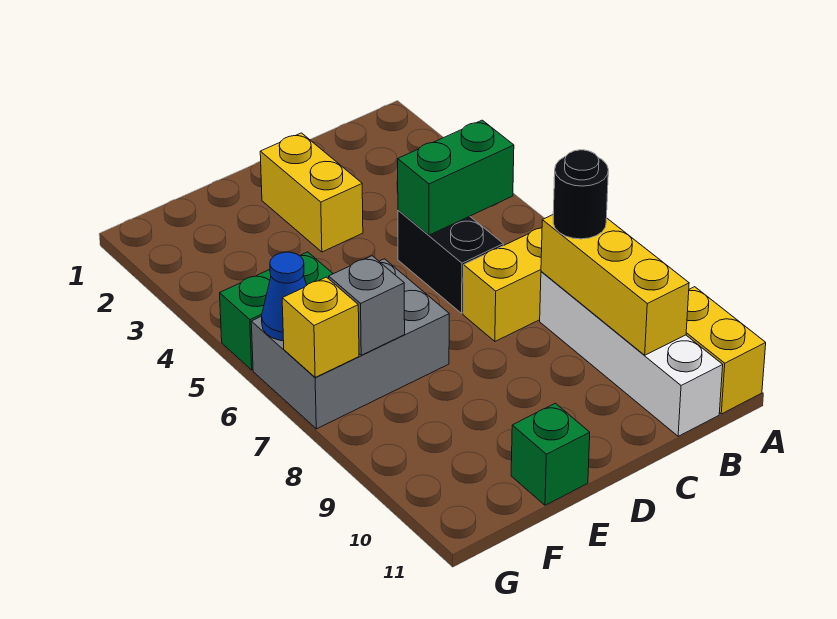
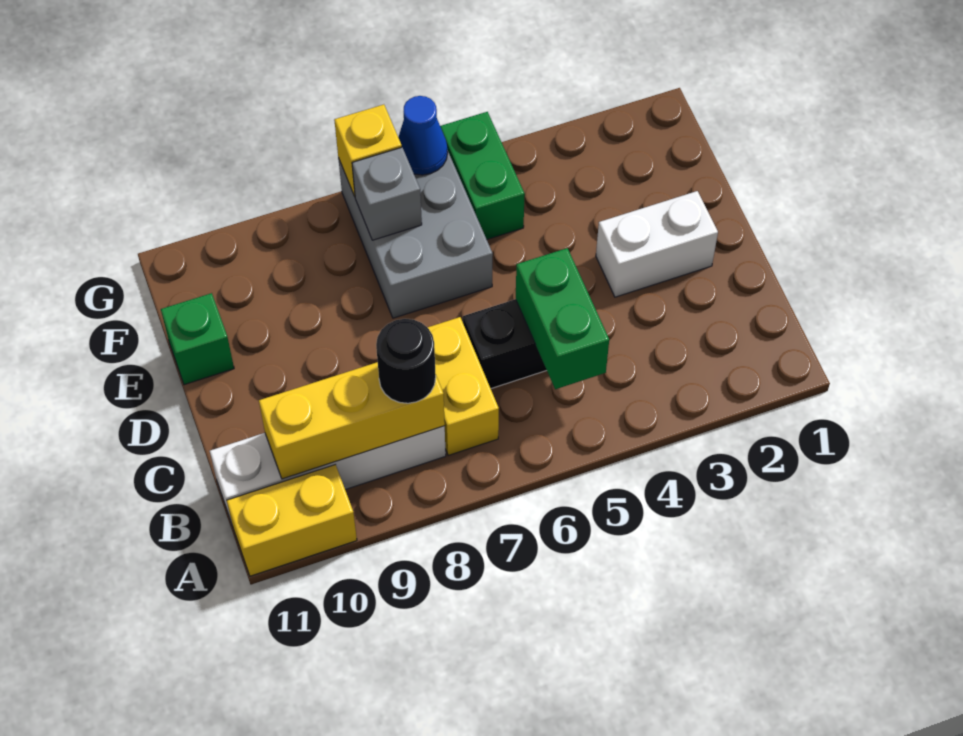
yellow 1x2 brick [260,133,363,252] -> white 1x2 brick [596,191,718,297]

